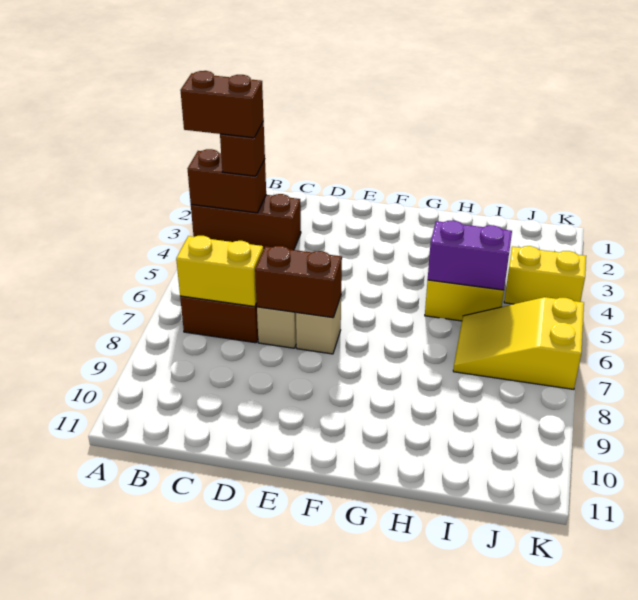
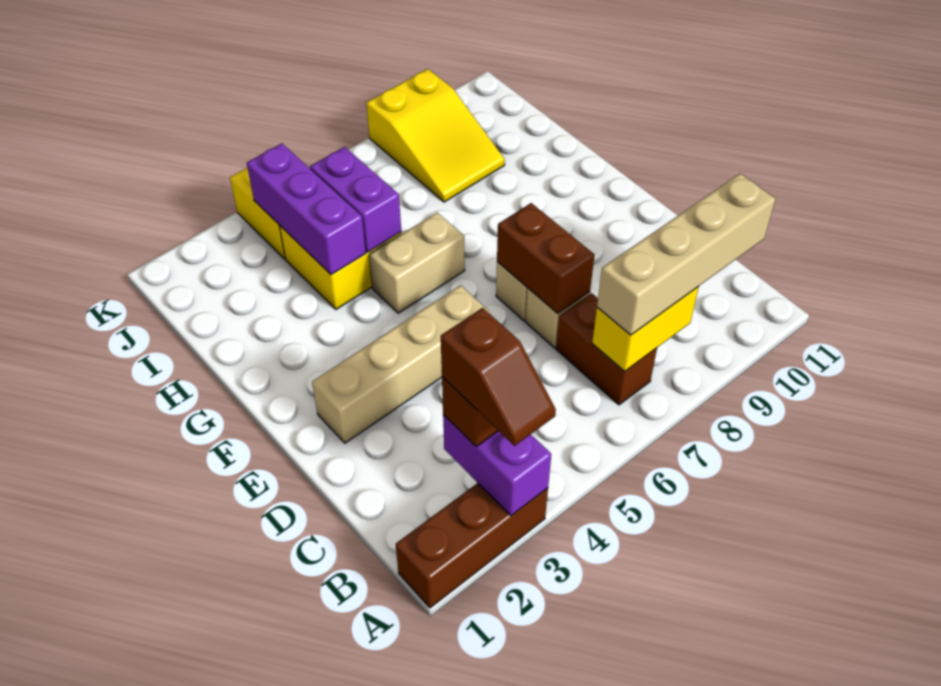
brown 1x3 brick [191,194,301,250] -> brown 1x3 brick turned to [396,483,548,608]
brown 1x2 brick [187,149,266,213] -> purple 1x2 brick [443,415,551,516]
brown 1x2 brick [180,71,264,138] -> brown 1x2 slope [441,308,556,446]
yellow 1x2 brick [176,236,263,307] -> yellow 1x2 brick turned to [592,287,699,372]
none -> tan 1x4 brick [597,174,775,335]
none -> tan 1x4 brick [312,285,489,443]
none -> tan 1x2 brick [369,213,465,313]
none -> purple 1x3 brick [247,144,366,274]
yellow 2x3 slope [453,297,584,389] -> yellow 2x3 slope moved to [366,69,505,202]

